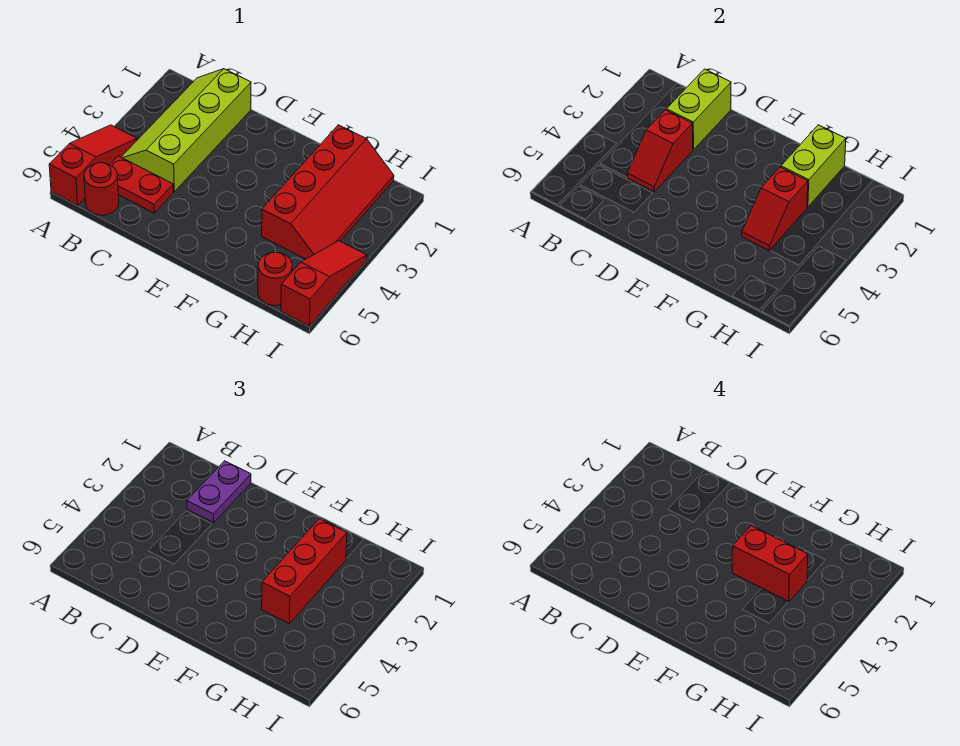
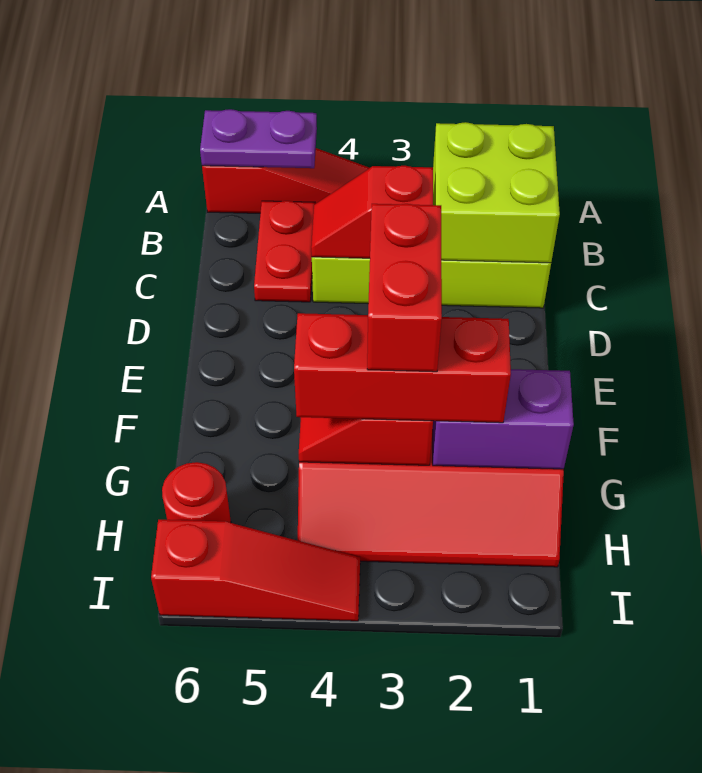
red 1x1 round brick [84,163,119,215] -> none
lime 1x2 brick [666,69,731,150] -> lime 2x2 brick [433,122,560,263]
purple 1x2 plate [187,461,251,523] -> purple 1x2 plate moved to [200,109,317,168]
lime 1x2 brick [781,125,846,207] -> purple 1x2 brick [433,369,574,469]

